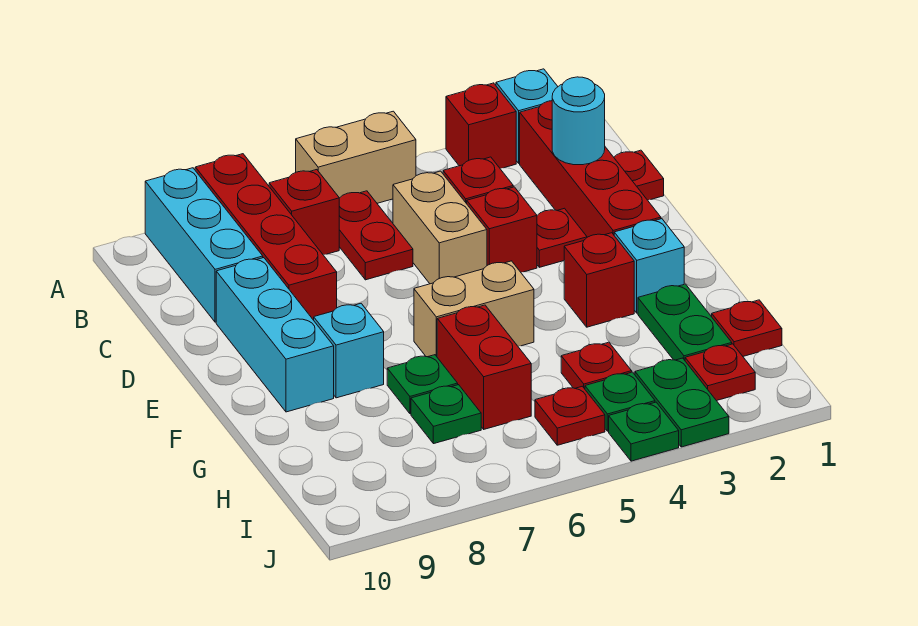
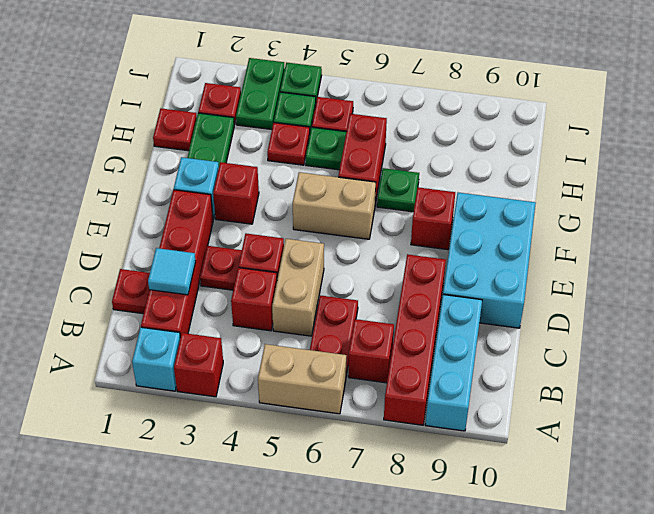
cyan 1x1 round brick [552,77,605,165] -> cyan 1x1 tile [148,248,196,295]
cyan 1x3 brick [216,258,334,412] -> cyan 2x3 brick [443,193,536,328]
cyan 1x1 brick [314,304,384,398] -> red 1x1 brick [411,187,455,250]
green 1x1 plate [411,385,481,444] -> green 1x1 plate moved to [306,127,346,170]

